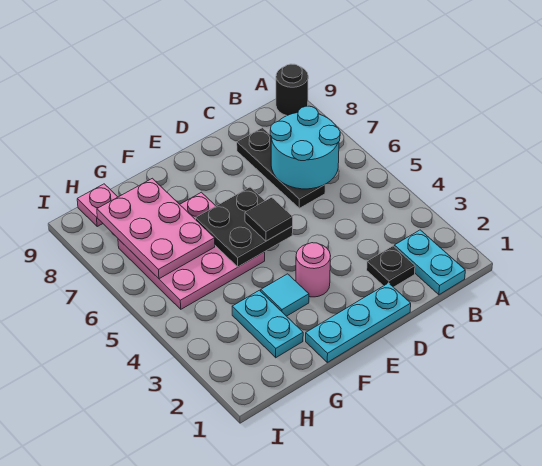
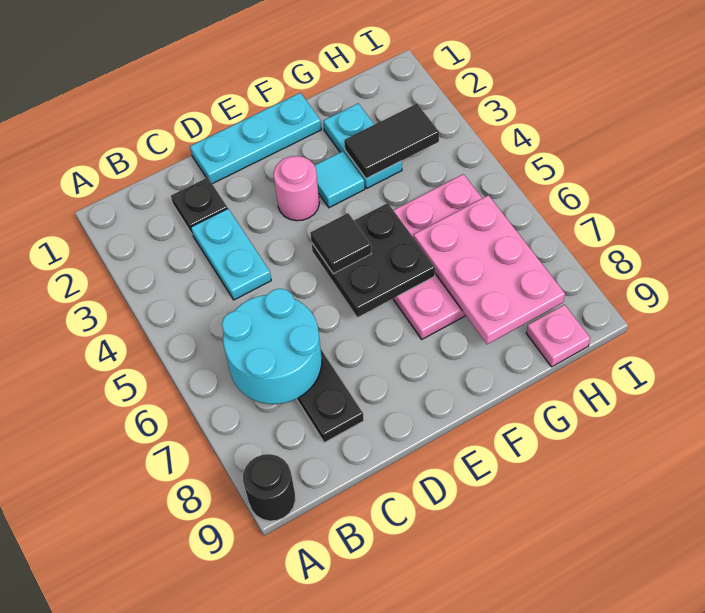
cyan 1x2 plate [394,230,465,295] -> cyan 1x2 plate moved to [191,209,271,300]
none -> black 1x2 tile [344,104,439,179]

